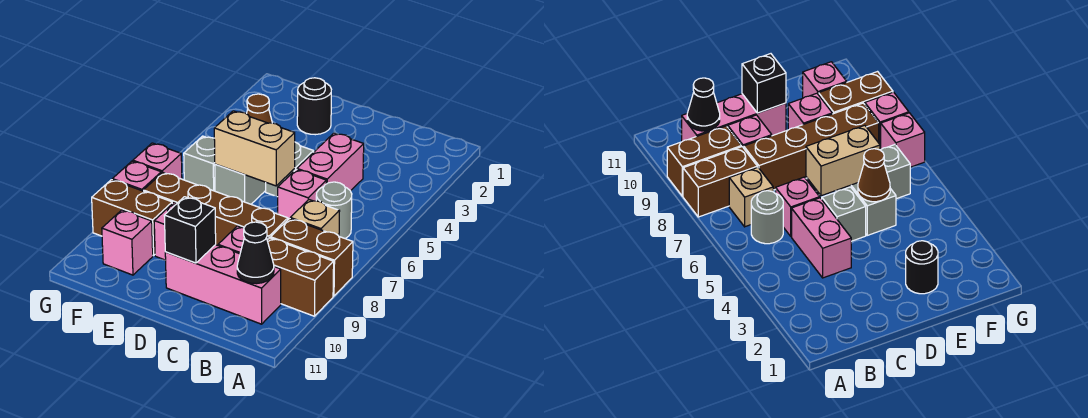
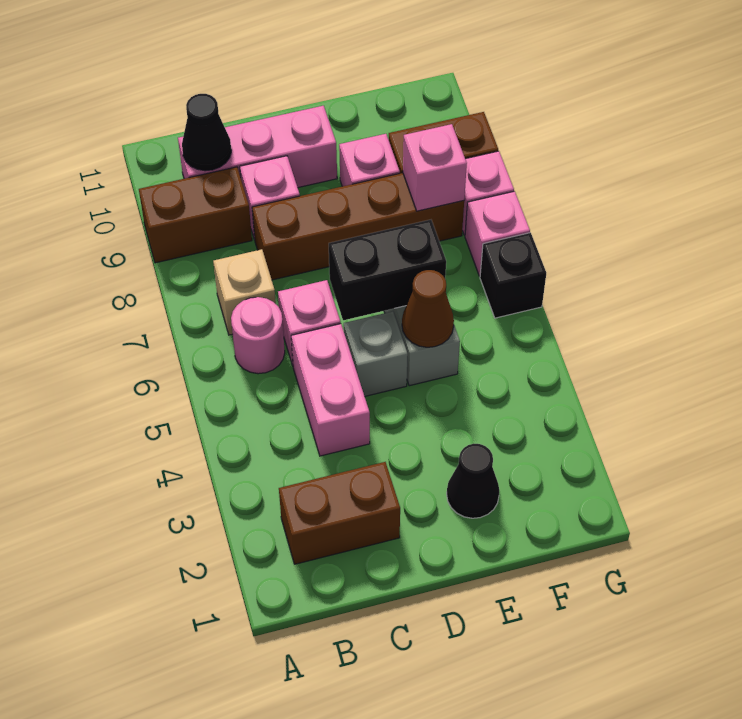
brown 1x2 brick [271,219,353,296] -> brown 1x2 brick moved to [279,462,400,564]
grey 1x1 round brick [316,182,352,239] -> pink 1x1 round brick [231,297,285,374]
tan 1x2 brick [214,111,295,186] -> black 1x2 brick [329,220,446,320]
black 1x1 brick [164,197,216,263] -> black 1x1 brick moved to [480,233,546,318]
black 1x1 round brick [297,78,331,135] -> black 1x1 cone [447,444,499,518]
grey 1x1 brick [184,136,215,191] -> none
pink 1x1 brick [102,210,153,275] -> pink 1x1 brick moved to [403,124,467,211]

